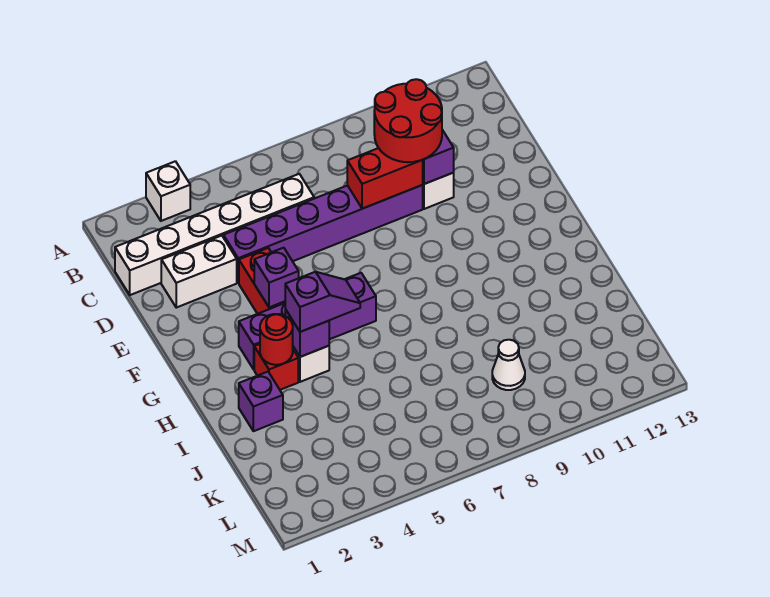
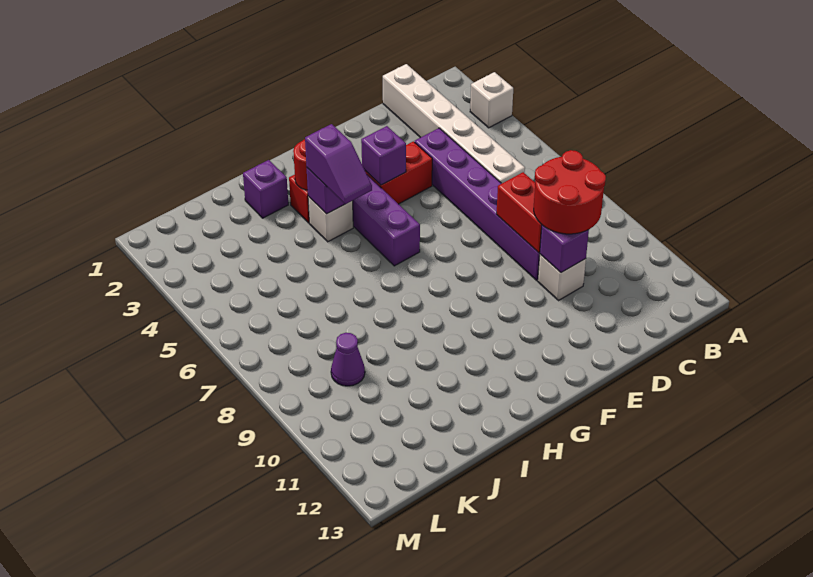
white 1x2 brick [161,236,237,308] -> none
white 1x1 cone [492,340,525,390] -> purple 1x1 cone [331,333,365,386]

